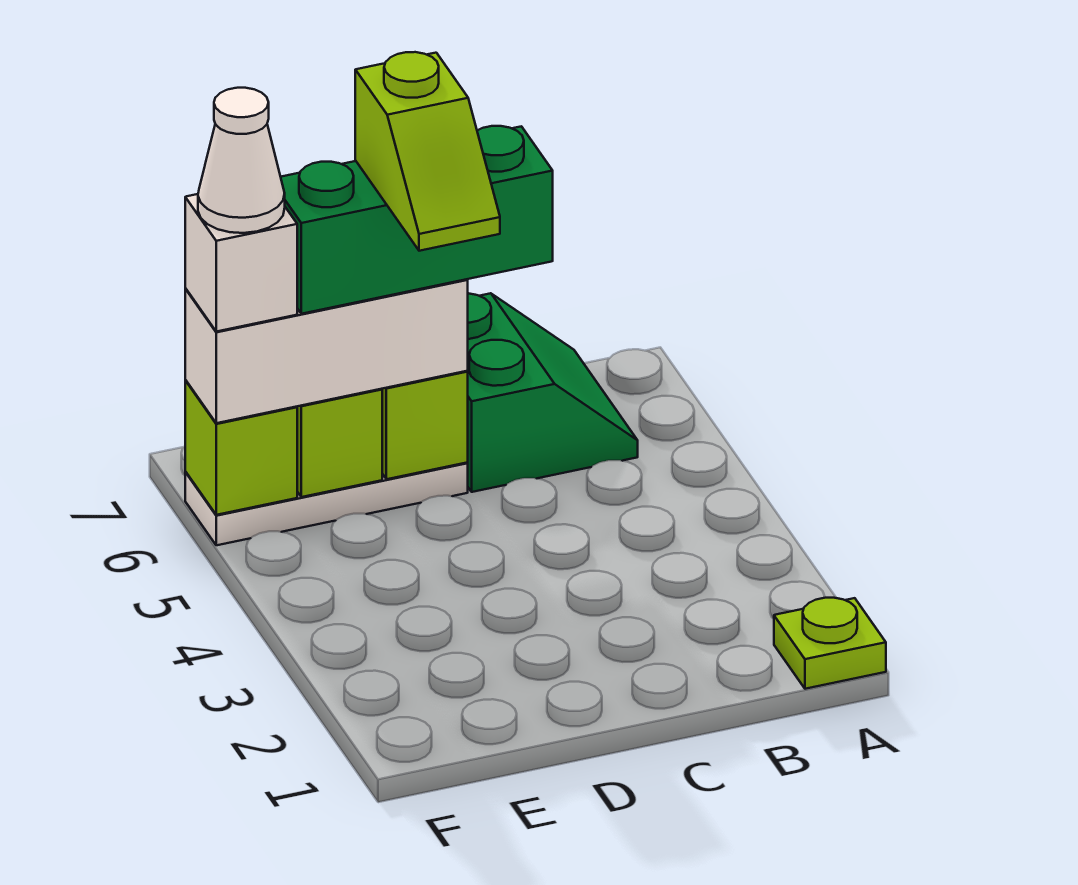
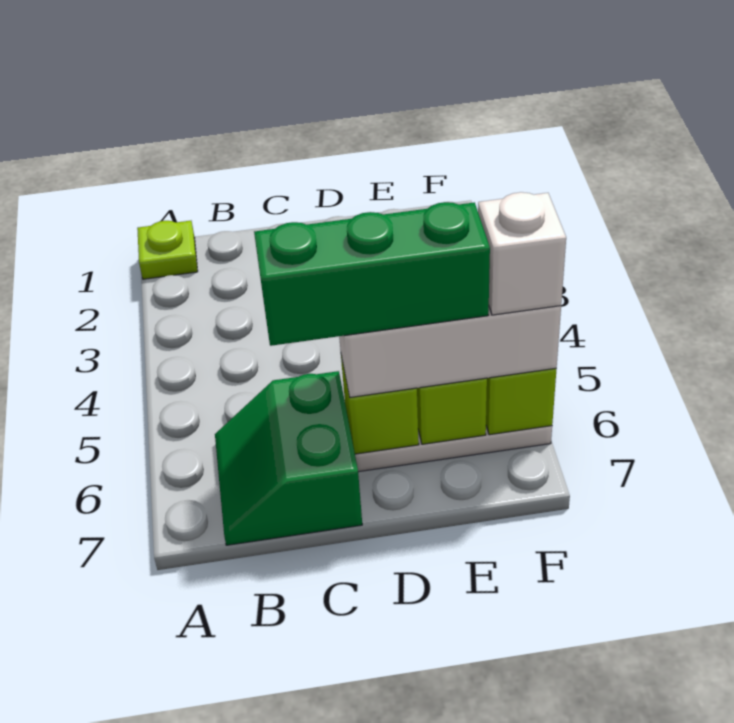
lime 1x2 slope [355,52,500,251] -> none
white 1x1 cone [198,88,285,233] -> none

